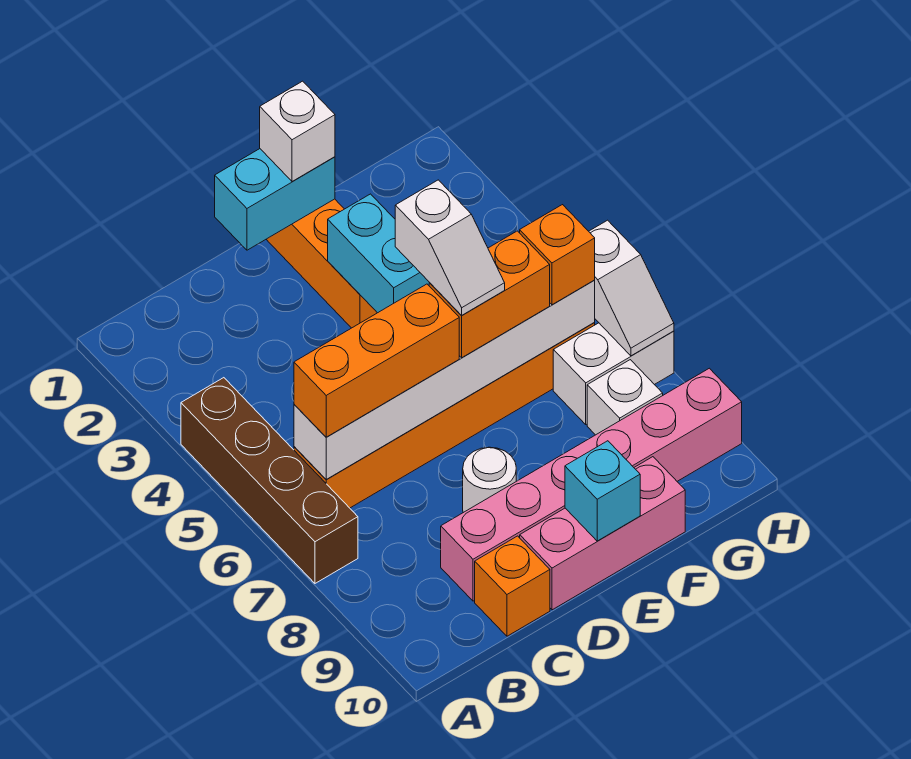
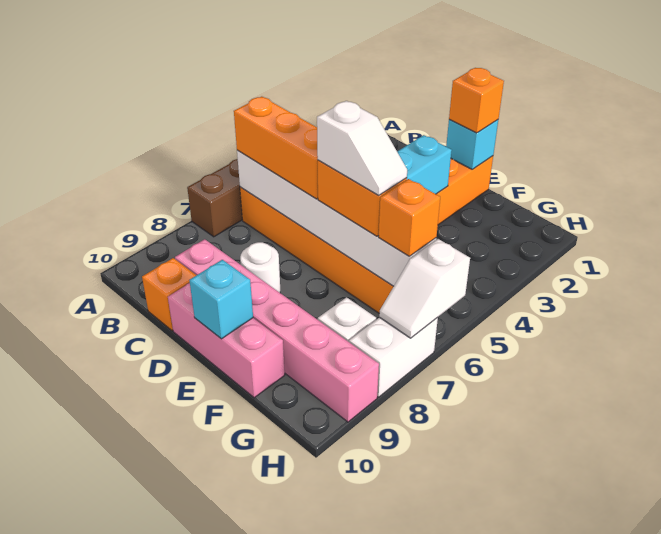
cyan 1x2 brick [215,149,335,250] -> cyan 1x1 brick [446,120,498,169]
white 1x1 brick [260,81,335,181] -> orange 1x1 brick [449,68,504,133]
white 1x2 slope [395,180,505,316] -> white 1x2 slope turned to [317,101,407,195]
white 1x2 brick [553,323,674,424] -> white 1x2 brick turned to [349,317,438,397]

